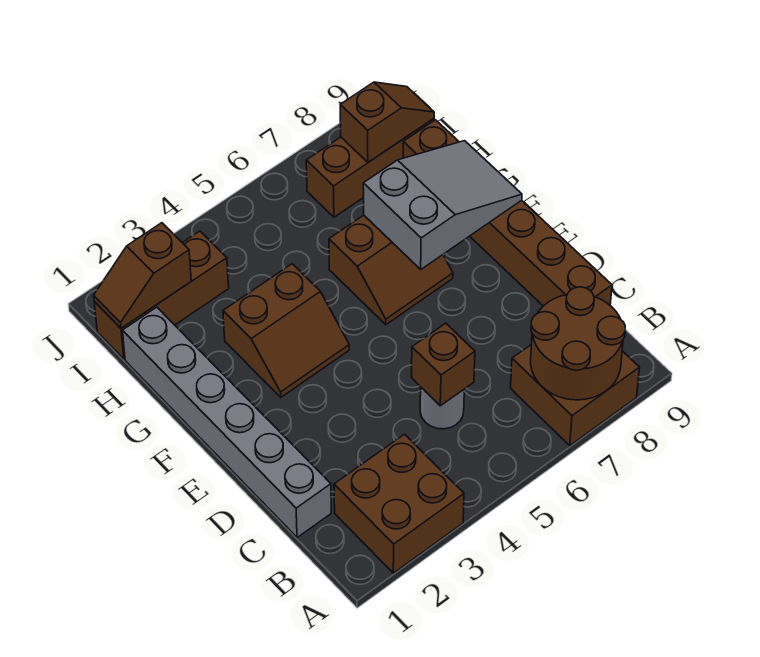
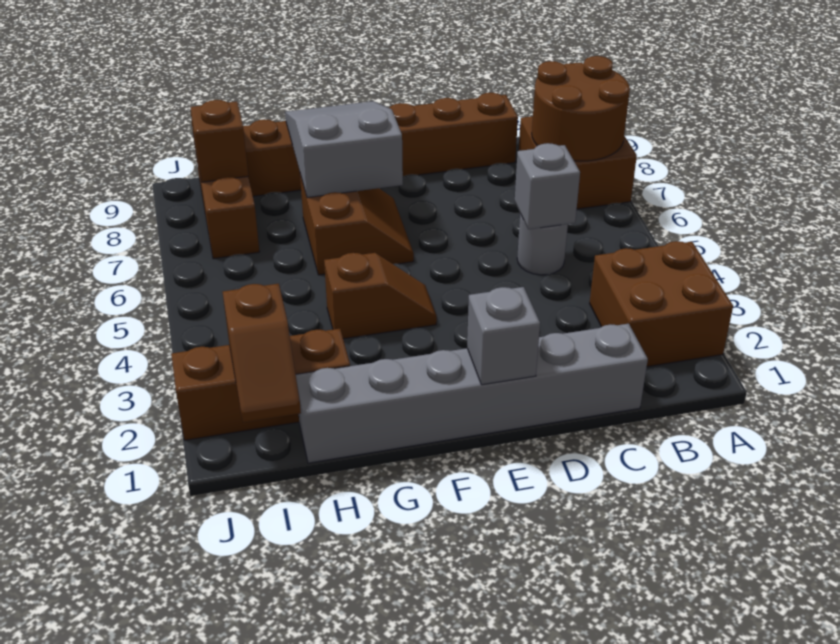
brown 1x1 brick [412,323,475,406] -> grey 1x1 brick [515,143,580,229]
none -> grey 1x1 brick [467,287,540,385]
brown 2x2 slope [223,264,349,397] -> brown 1x2 slope [324,253,437,339]
brown 1x3 brick [94,231,229,359] -> brown 1x3 brick turned to [171,329,350,440]

